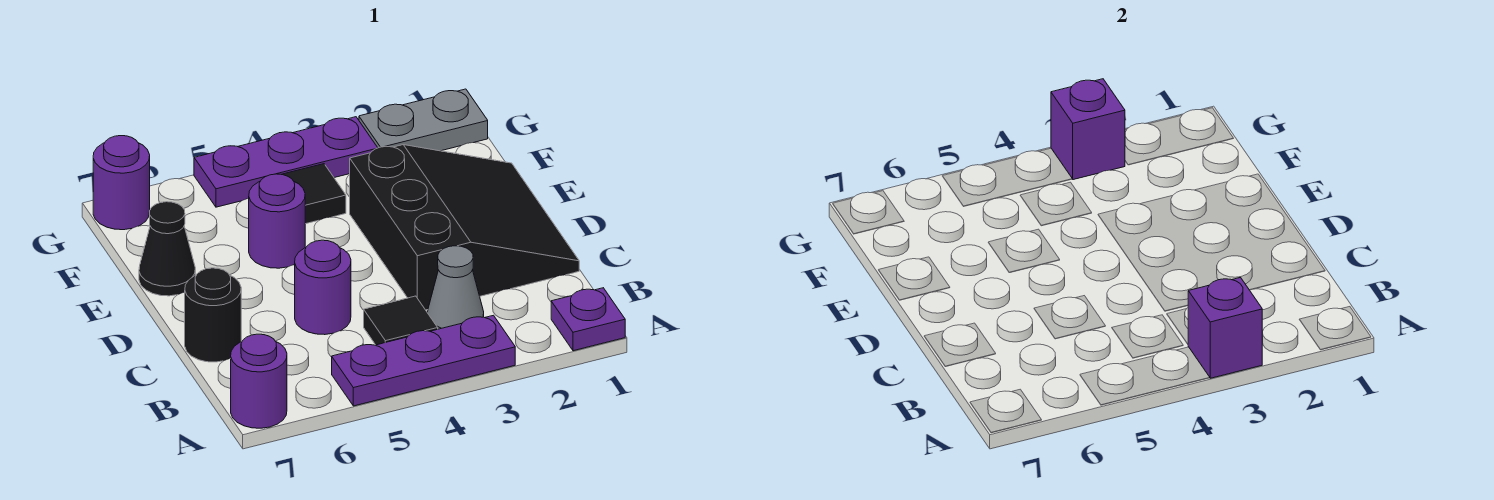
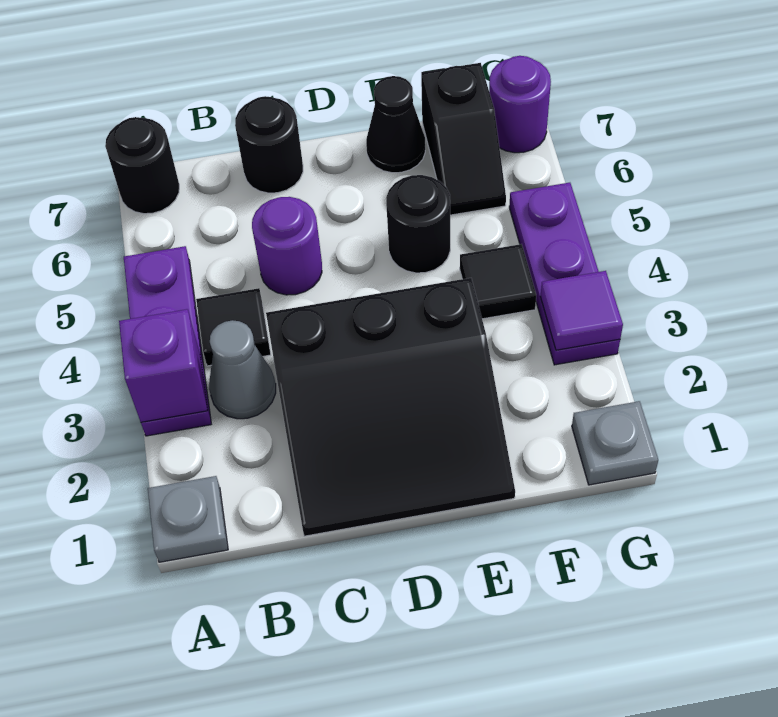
purple 1x1 plate [551,288,625,351] -> grey 1x1 plate [148,476,228,562]
purple 1x1 round brick [230,334,287,428] -> black 1x1 round brick [105,117,179,214]
purple 1x1 round brick [249,174,305,268] -> black 1x1 round brick [386,175,450,273]
none -> black 1x2 slope [421,63,506,215]
grey 1x2 plate [359,89,488,151] -> grey 1x1 plate [572,401,658,485]
purple 1x1 brick [1051,79,1125,180] -> purple 1x1 tile [540,271,623,350]

